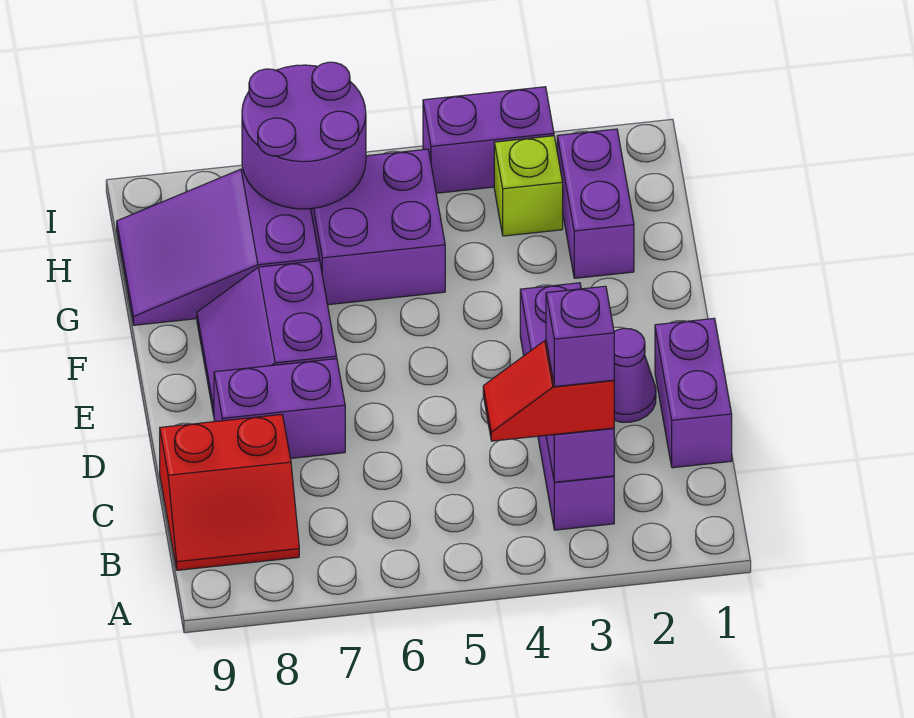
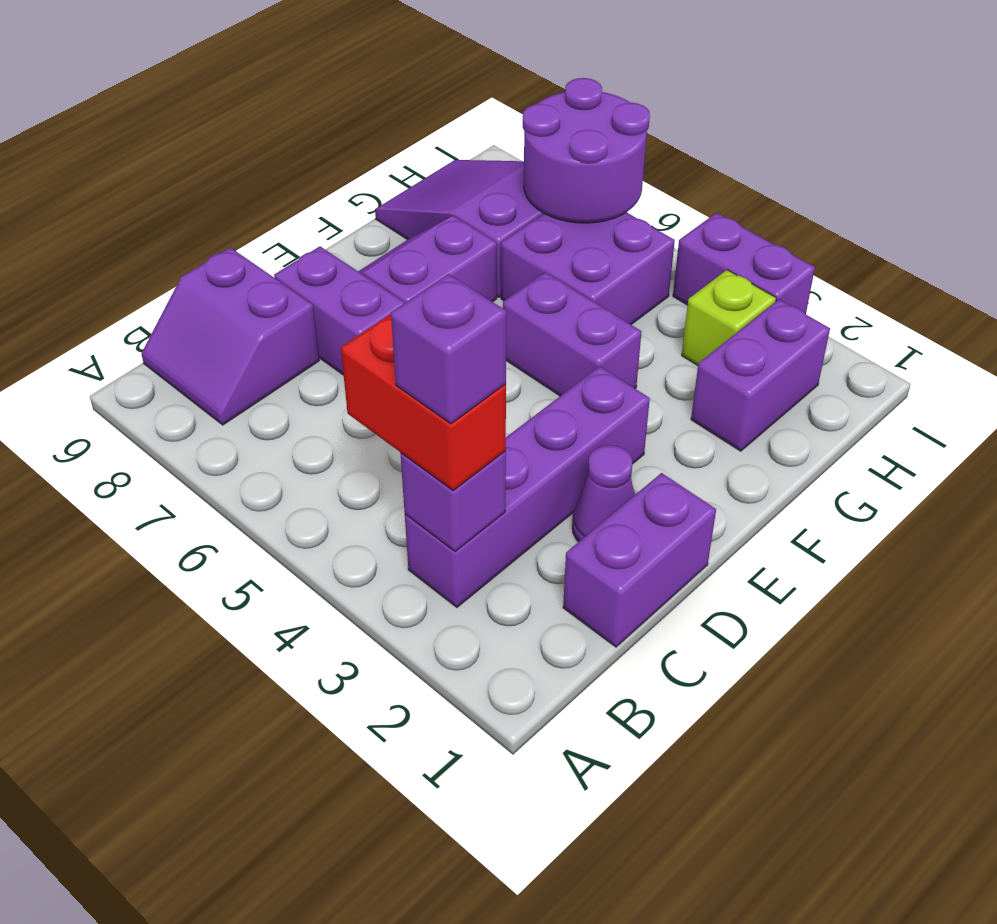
red 1x2 slope [483,341,614,441] -> red 1x2 brick [341,314,506,491]
red 2x2 slope [160,414,299,570] -> purple 2x2 slope [141,247,319,425]
none -> purple 1x2 brick [503,272,641,396]

